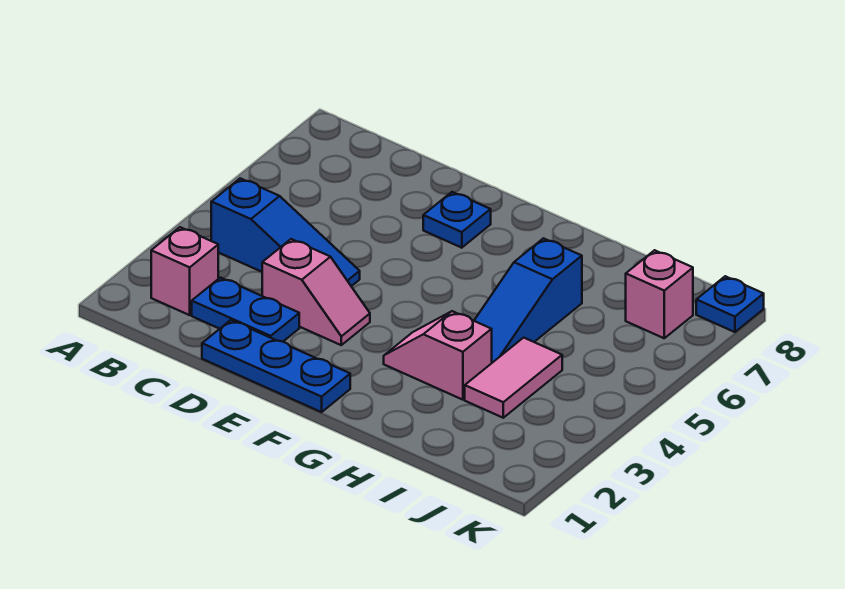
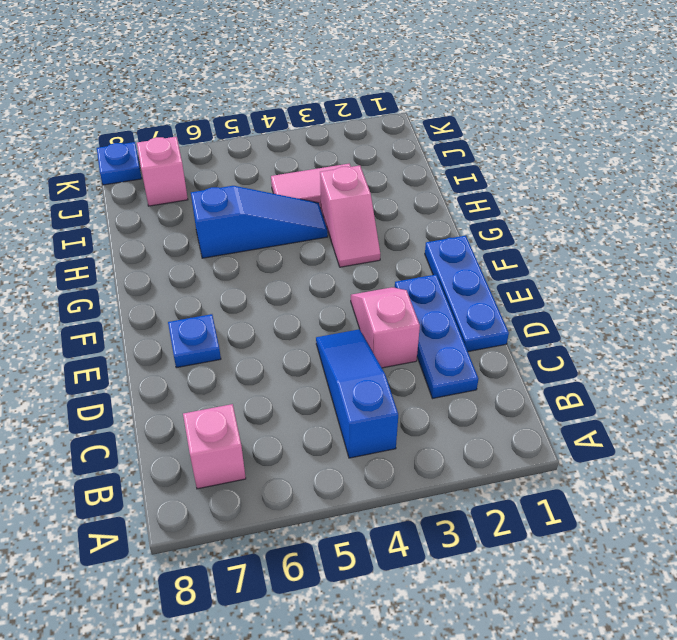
pink 1x1 brick [151,227,218,315] -> pink 1x1 brick moved to [183,404,246,489]
blue 1x2 plate [192,278,299,342] -> blue 1x3 plate [395,275,478,399]

